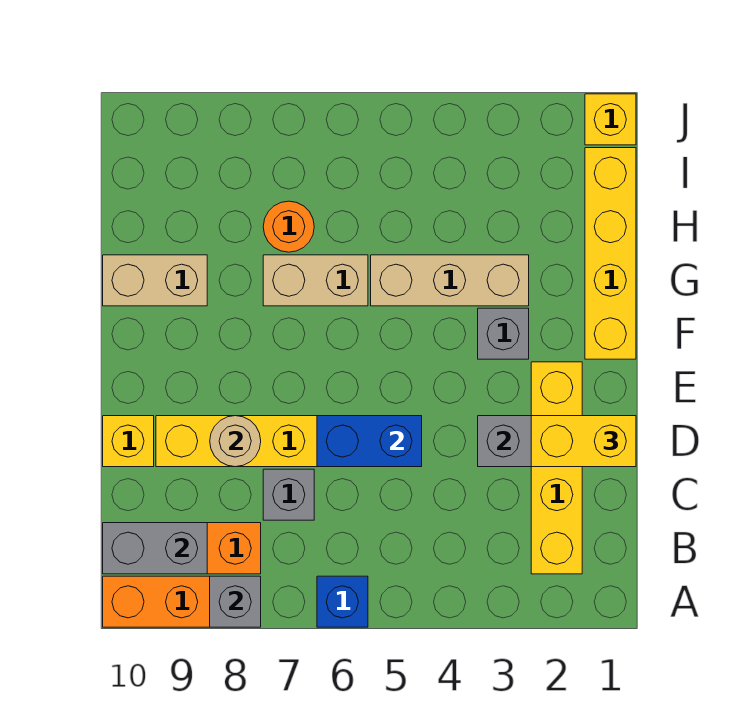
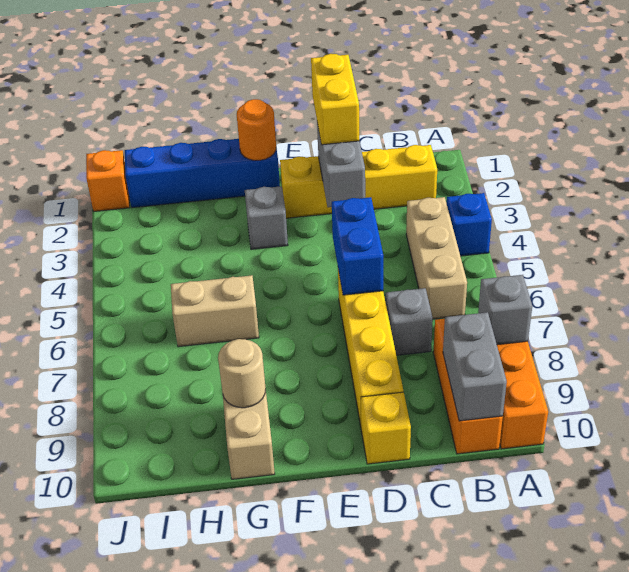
blue 1x1 brick [317,576,368,627] -> blue 1x1 brick moved to [446,193,492,256]
tan 1x1 round brick [210,416,261,467] -> tan 1x1 round brick moved to [218,339,266,408]
yellow 1x4 brick [585,148,636,359] -> blue 1x4 brick [125,139,280,208]
tan 1x3 brick [371,255,529,306] -> tan 1x3 brick moved to [406,197,467,319]
tan 1x2 brick [263,255,368,306] -> tan 1x2 brick turned to [171,275,259,347]
orange 1x1 round brick [263,201,314,252] -> orange 1x1 round brick moved to [237,99,276,160]
yellow 1x1 brick [585,94,636,145] -> orange 1x1 brick [86,150,129,211]

